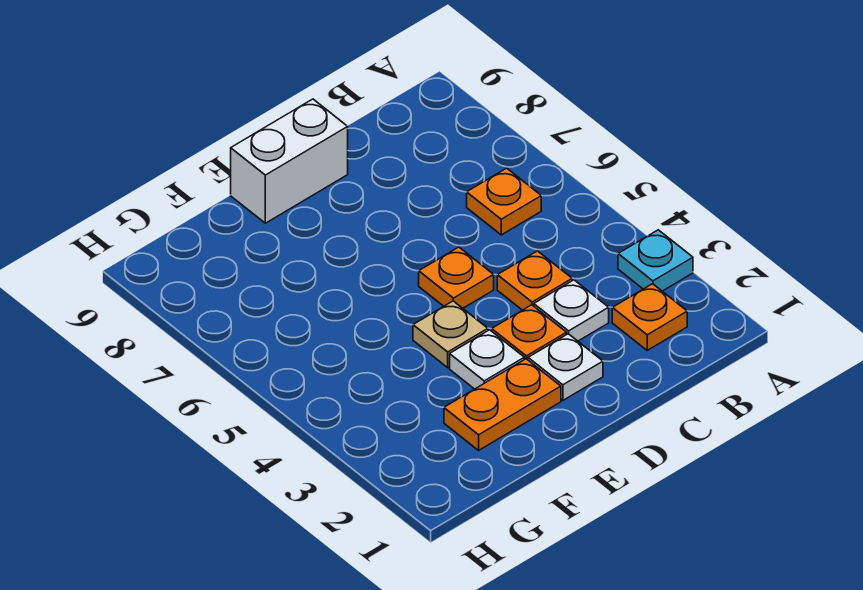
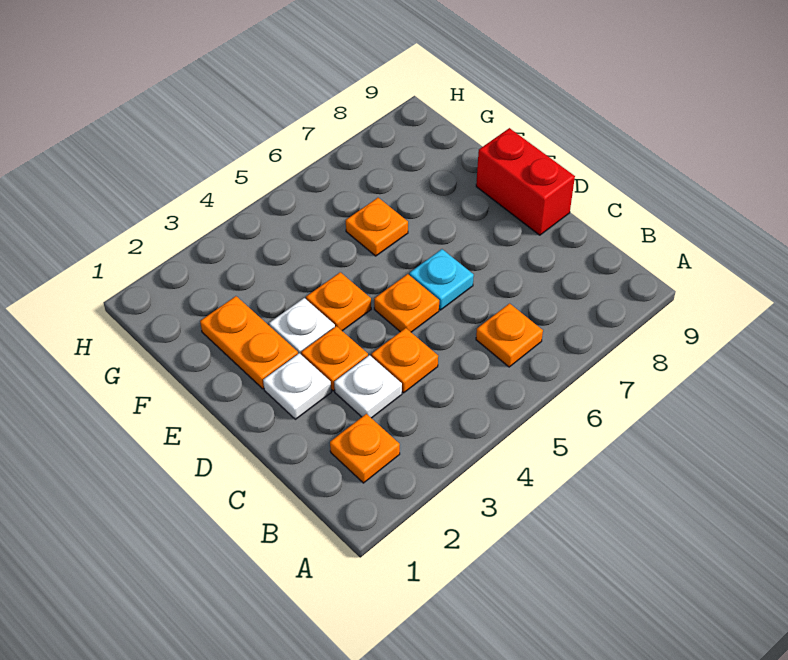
cyan 1x1 plate [618,230,693,291] -> cyan 1x1 plate moved to [409,249,474,310]
white 1x2 brick [231,99,348,223] -> red 1x2 brick [476,128,575,235]
tan 1x1 plate [413,301,488,368] -> orange 1x1 plate [306,272,371,331]
none -> orange 1x1 plate [346,198,408,256]

